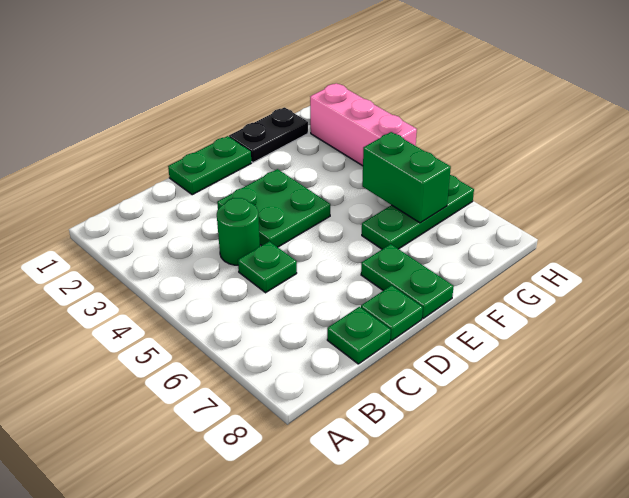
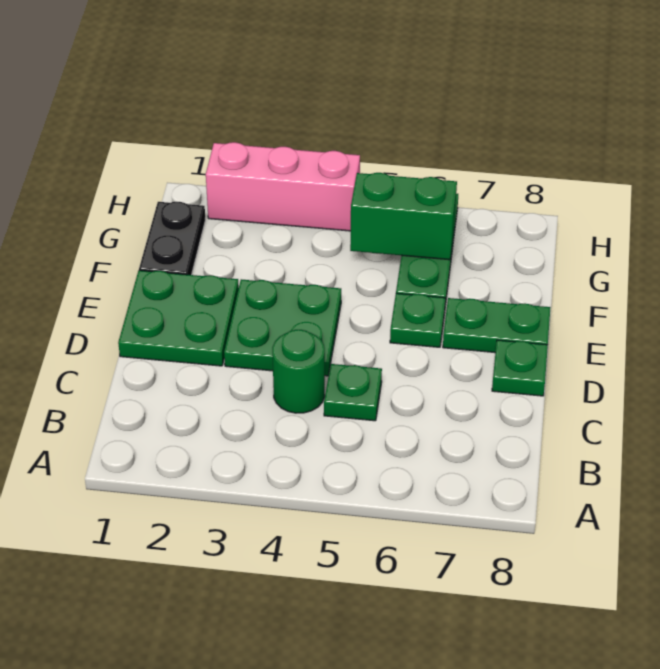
green 1x1 plate [327,307,391,364] -> green 1x1 plate moved to [390,293,445,347]
green 1x2 plate [168,136,251,195] -> green 2x2 plate [118,270,239,366]

